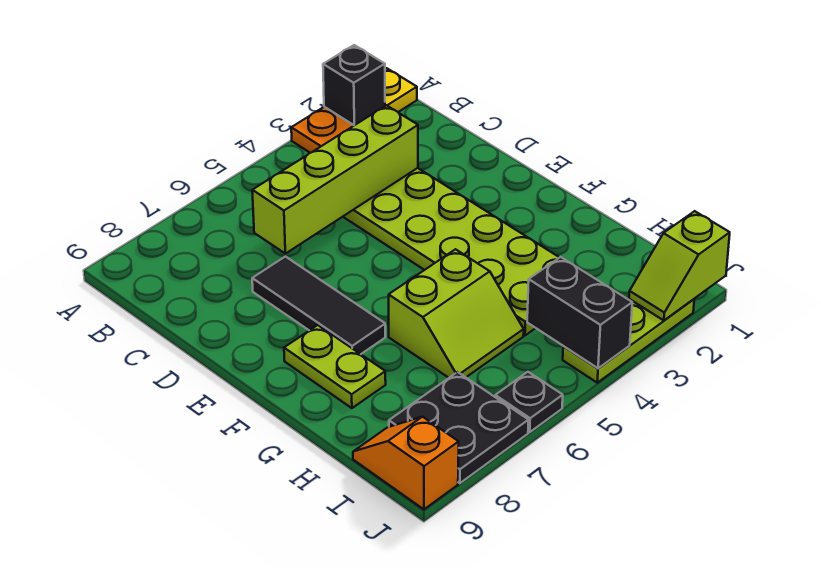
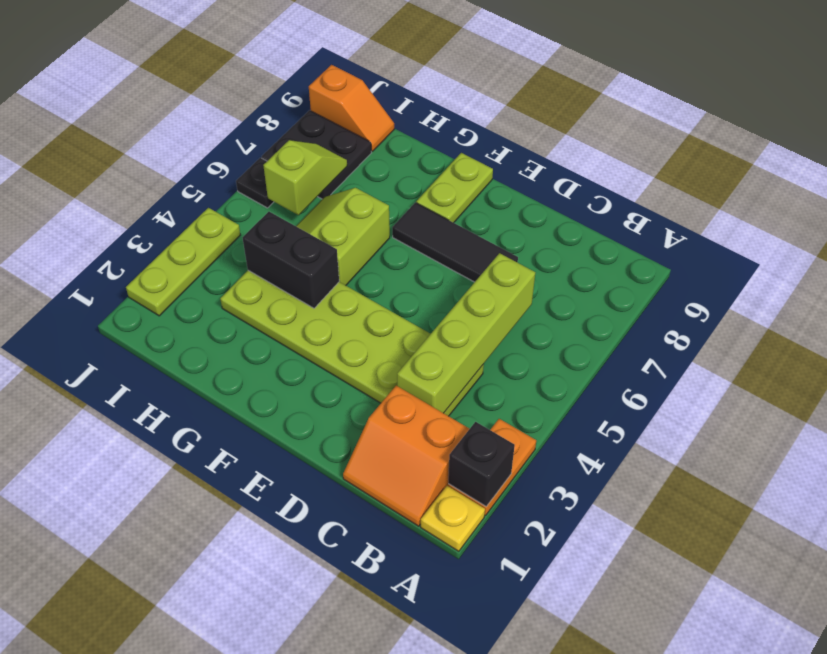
none -> orange 2x2 slope [343,386,469,526]
lime 1x2 plate [284,325,386,408] -> lime 1x2 plate turned to [416,153,493,223]
black 1x2 brick [527,257,632,368] -> black 1x2 brick moved to [243,212,339,308]
lime 1x2 slope [629,211,730,320] -> lime 1x2 slope moved to [263,140,347,215]

